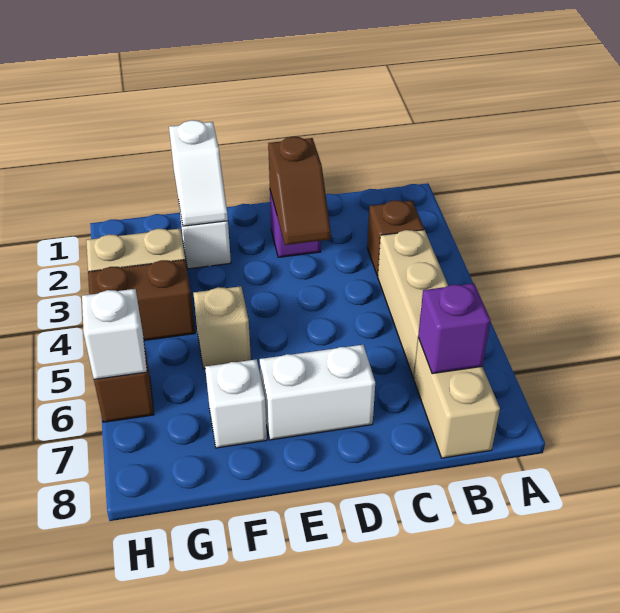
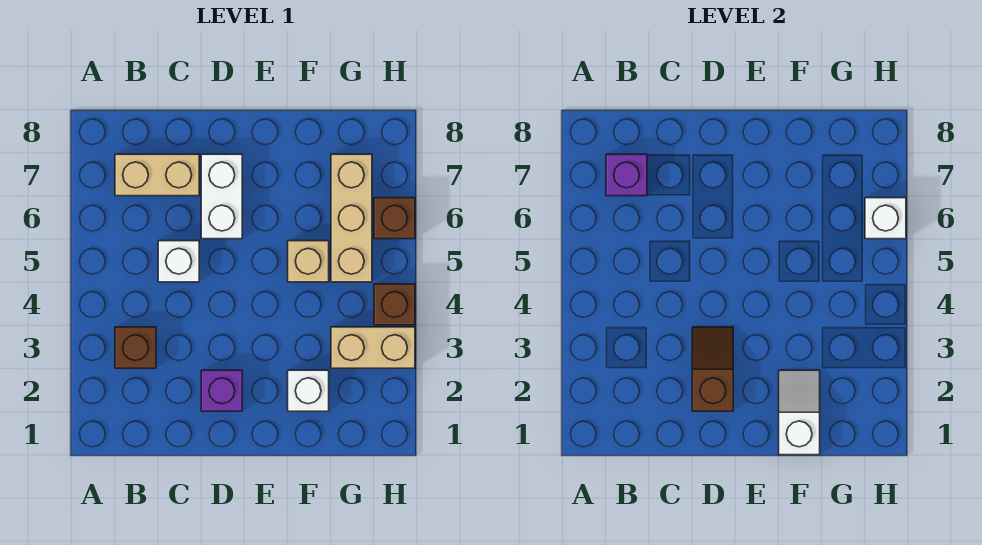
tan 1x3 brick [378,230,448,378] -> tan 1x3 brick moved to [331,154,372,282]
tan 1x2 brick [414,338,500,458] -> tan 1x2 brick turned to [115,154,199,196]
white 1x2 brick [260,345,375,440] -> white 1x2 brick turned to [201,154,242,239]
white 1x1 brick [205,359,267,448] -> white 1x1 brick moved to [158,241,199,282]
brown 1x2 brick [88,260,195,340] -> brown 1x1 brick [374,284,415,325]

